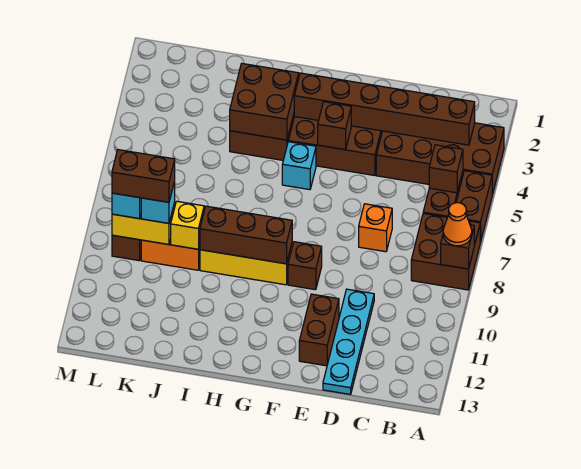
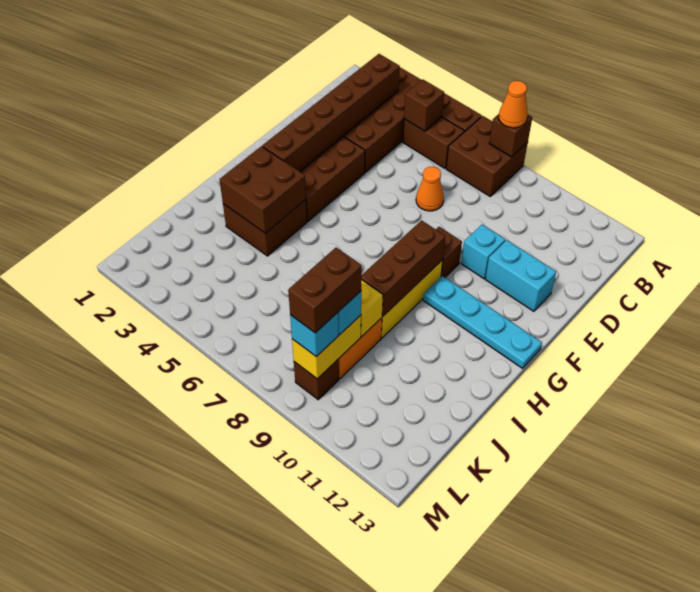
orange 1x1 brick [359,204,392,252] -> orange 1x1 cone [416,167,444,211]
cyan 1x4 plate [323,289,374,394] -> cyan 1x4 plate moved to [423,276,542,368]
brown 1x2 brick [299,294,339,366] -> cyan 1x2 brick [485,240,556,311]
brown 1x1 brick [318,102,351,150] -> none
cyan 1x1 brick [282,142,316,190] -> cyan 1x1 brick moved to [461,224,505,279]

